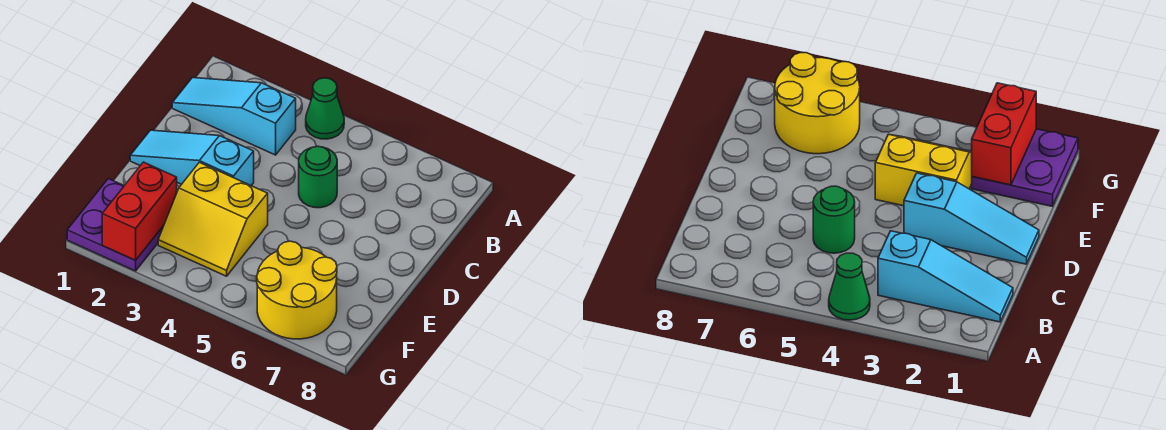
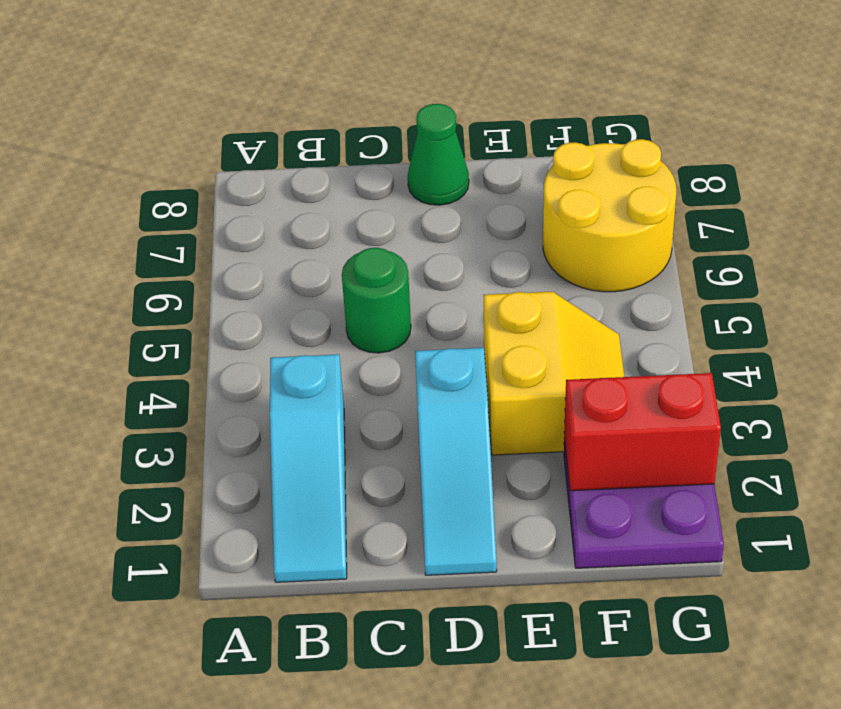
green 1x1 cone [306,78,344,139] -> green 1x1 cone moved to [408,104,469,205]

